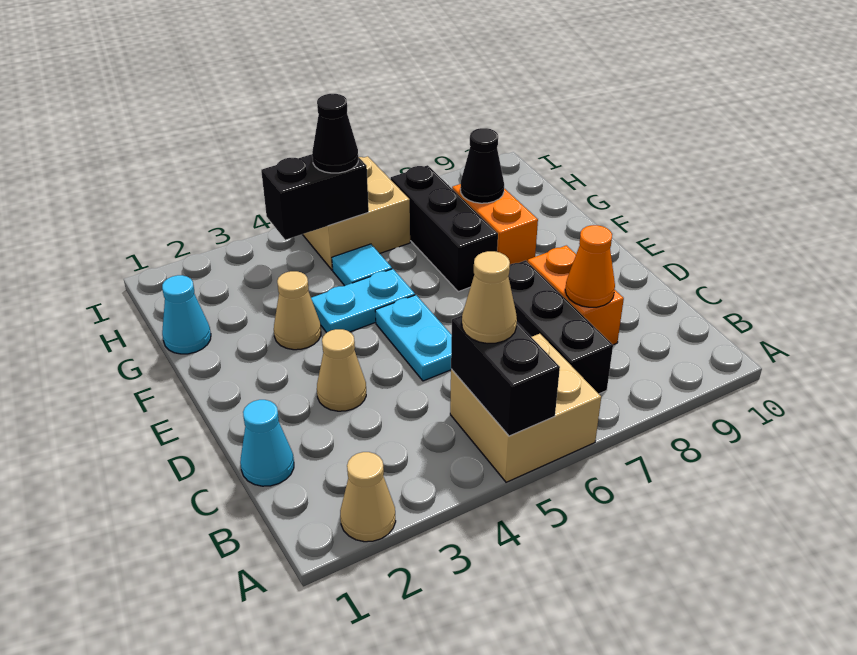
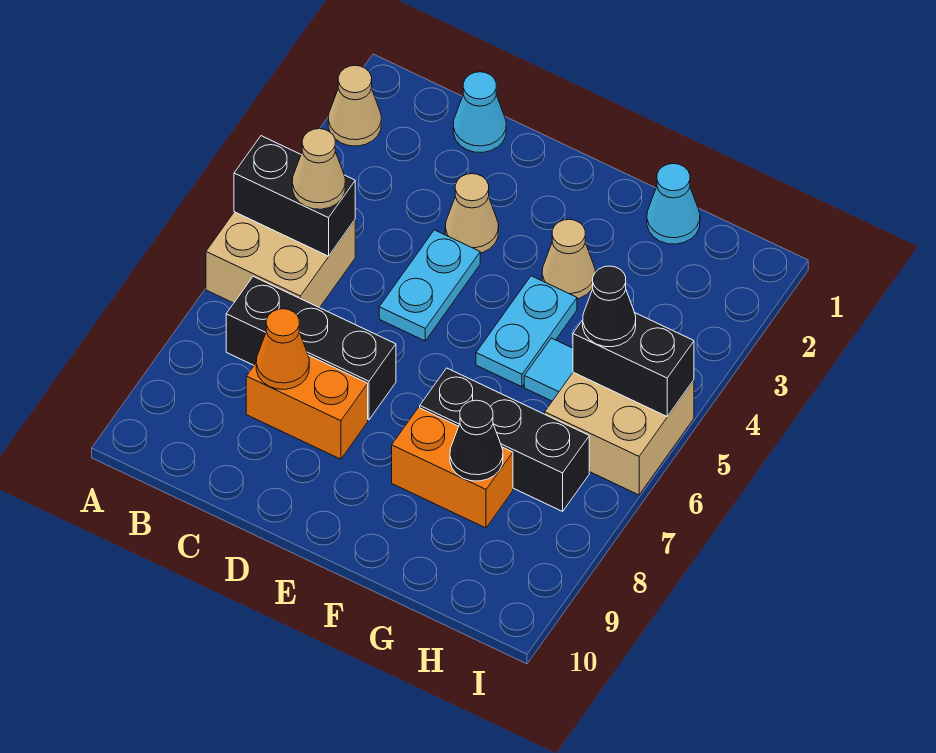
cyan 1x2 plate [375,295,452,381] -> cyan 1x2 plate turned to [379,230,480,341]
black 1x2 brick [261,154,369,240] -> black 1x2 brick turned to [573,313,694,416]

